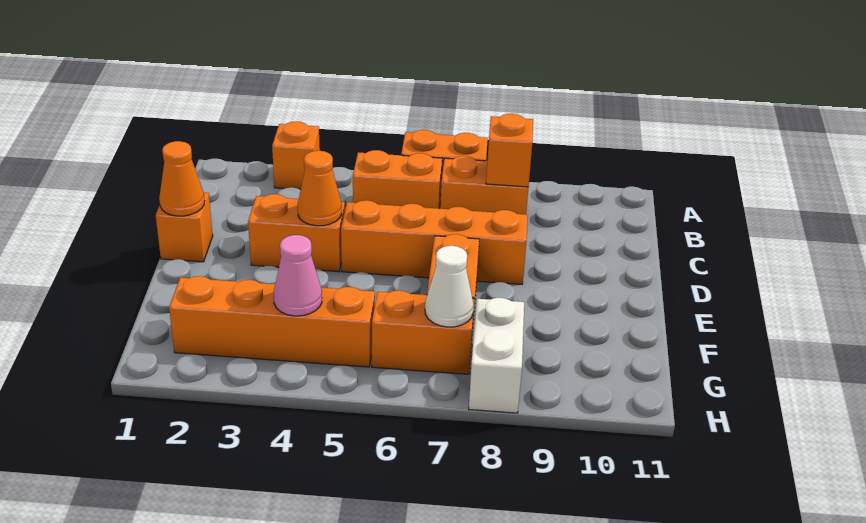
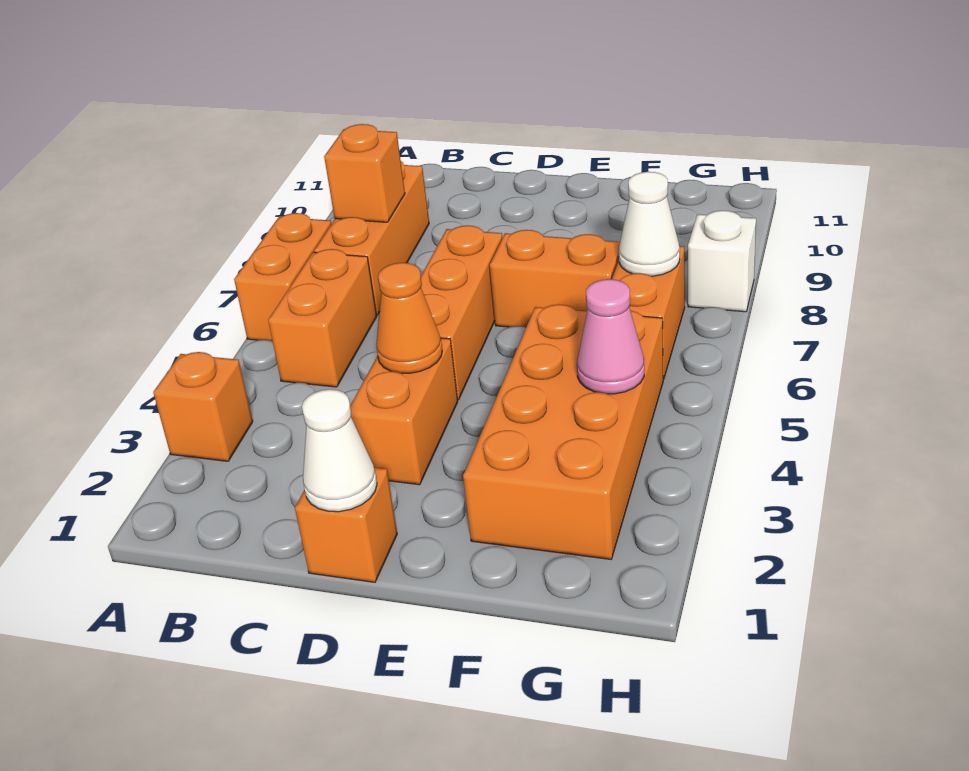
orange 1x2 brick [440,156,528,215] -> orange 1x3 brick [314,162,429,315]
orange 1x1 cone [159,141,204,216] -> white 1x1 cone [302,389,377,512]
orange 1x4 brick [341,200,527,284] -> orange 1x3 brick [421,225,502,400]
orange 1x4 brick [169,276,375,367] -> orange 2x4 brick [463,304,664,559]
white 1x2 brick [469,298,524,413] -> white 1x1 brick [688,210,756,312]

